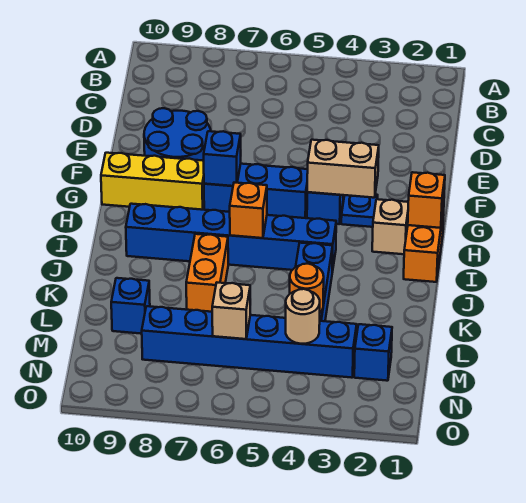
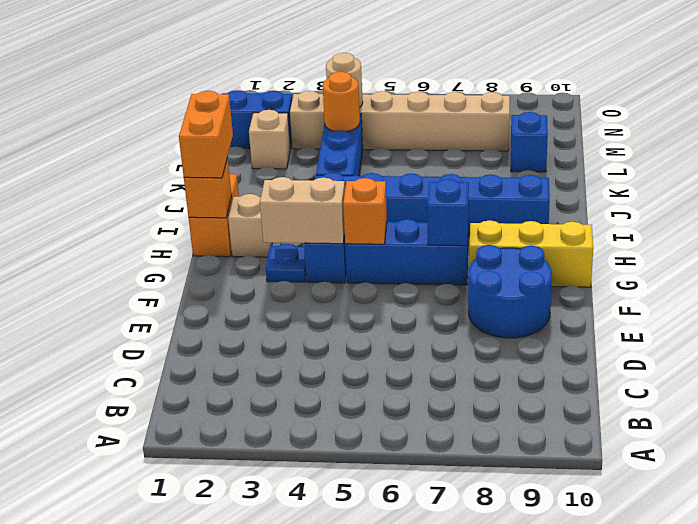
orange 1x1 brick [230,183,267,238] -> orange 1x1 brick moved to [343,178,387,244]
orange 1x2 brick [186,234,228,312] -> orange 1x2 brick moved to [179,91,233,178]
blue 1x1 brick [354,324,392,381] -> blue 1x2 brick [222,90,292,148]
blue 1x6 brick [142,306,357,378] -> tan 1x6 brick [290,91,510,151]
tan 1x1 brick [212,283,250,339] -> tan 1x1 brick moved to [249,110,291,169]

